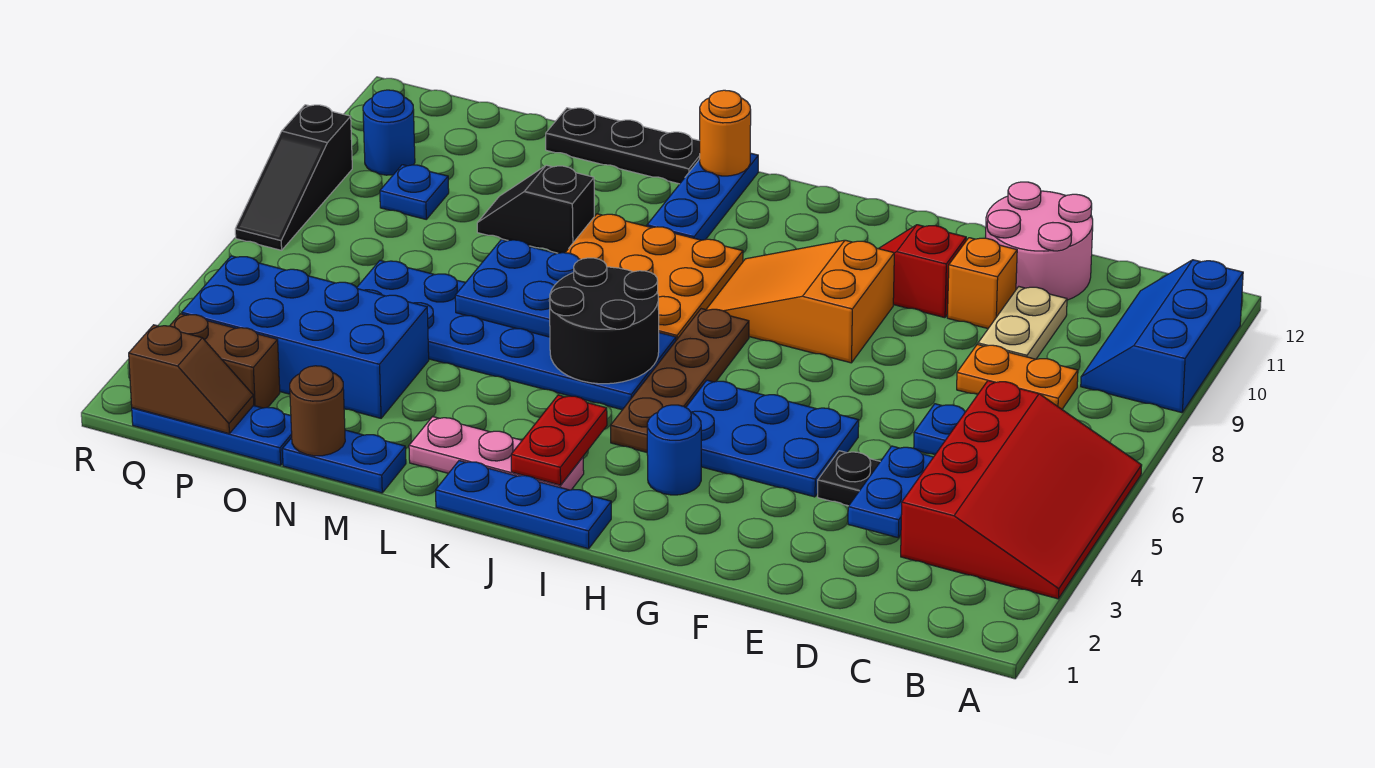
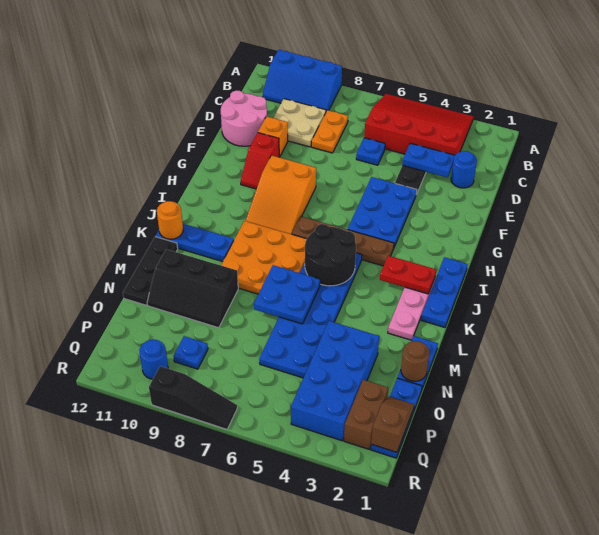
tan 1x2 plate [978,287,1067,359] -> tan 2x2 plate [273,99,326,147]
blue 1x1 round brick [647,405,701,495] -> blue 1x1 round brick moved to [451,151,477,188]
black 1x2 slope [477,165,594,253] -> black 2x3 slope [147,249,238,328]

